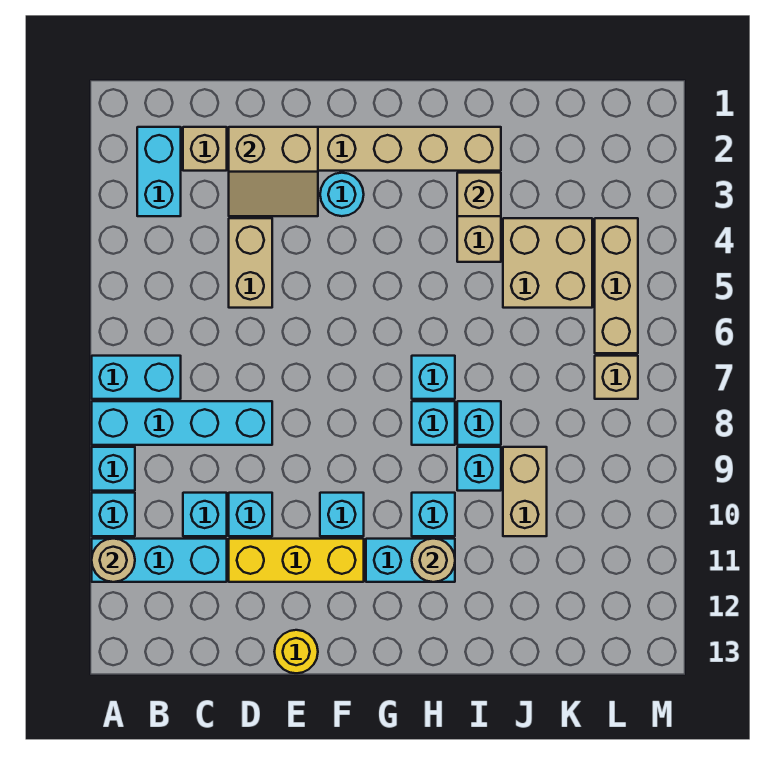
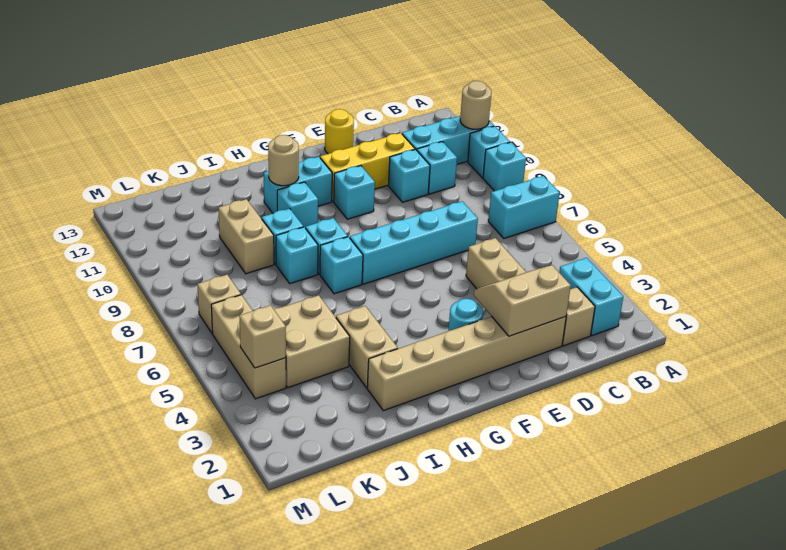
cyan 1x4 brick [92,401,272,445] -> cyan 1x4 brick moved to [350,201,478,284]
tan 1x1 brick [457,173,501,216] -> tan 1x1 brick moved to [239,305,286,368]

